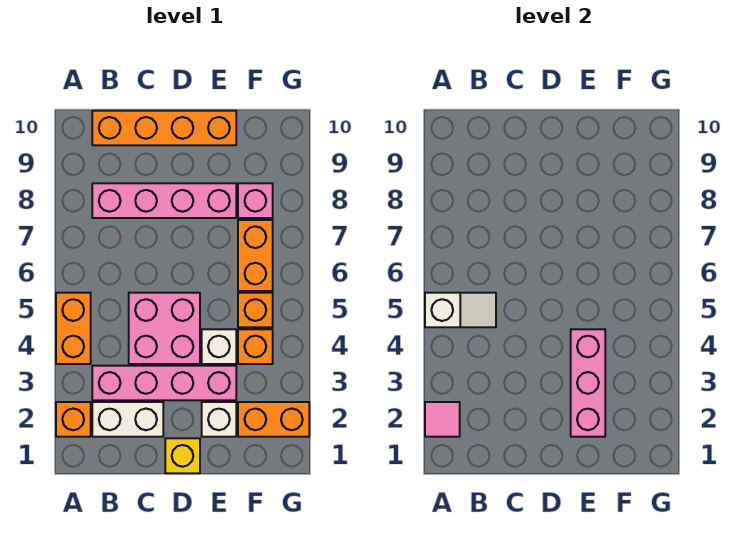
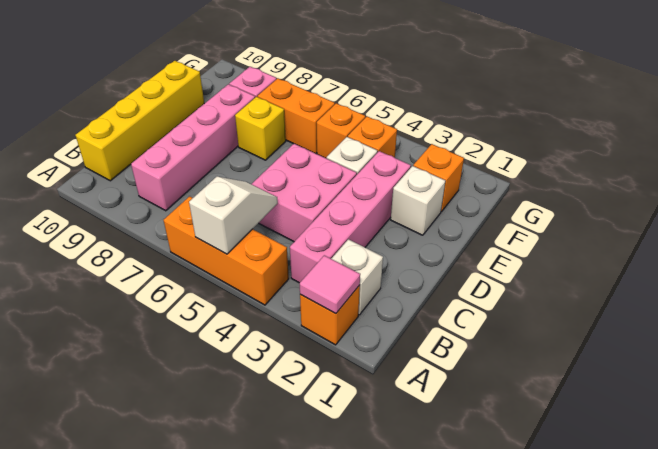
orange 1x2 brick [56,293,91,364] -> orange 1x3 brick [164,196,289,305]
white 1x2 brick [92,402,163,437] -> white 1x1 brick [331,239,383,315]
orange 1x4 brick [92,111,236,145] -> yellow 1x4 brick [75,61,204,181]
yellow 1x1 brick [165,438,200,473] -> yellow 1x1 brick moved to [235,97,286,160]
pink 1x3 brick [571,329,605,437] -> none
orange 1x2 brick [238,402,309,437] -> orange 1x1 brick [413,144,464,212]

